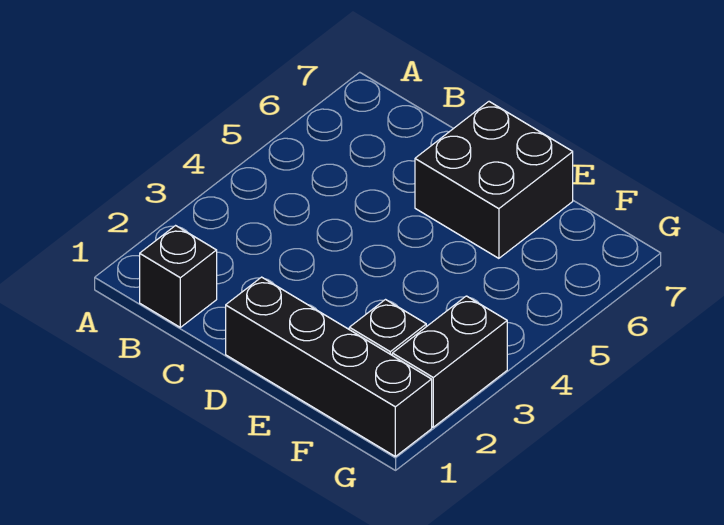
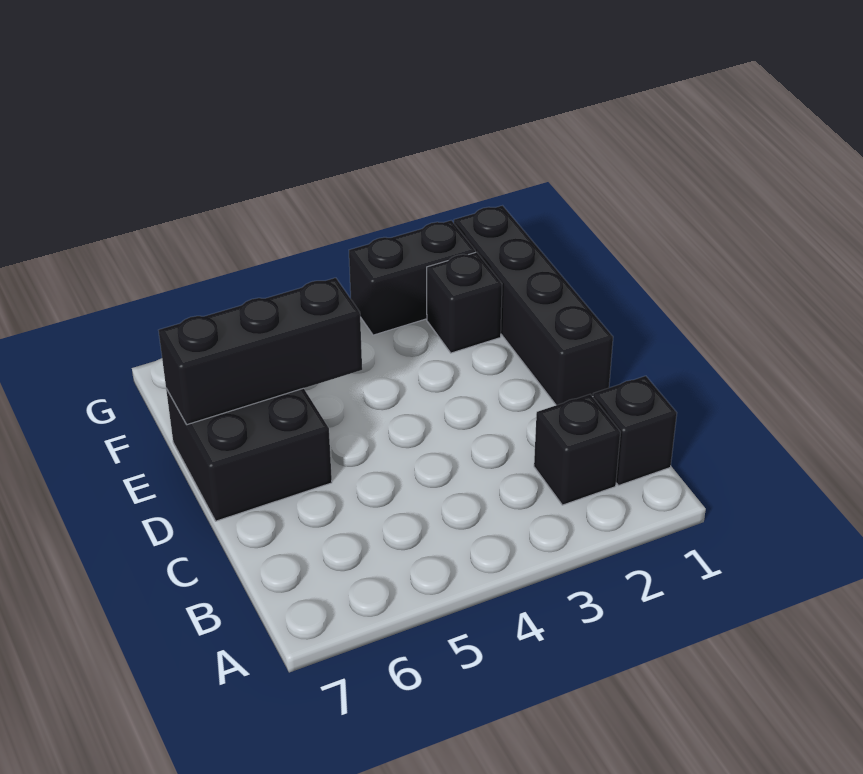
none -> black 1x1 brick [534,394,621,505]
none -> black 1x3 brick [159,278,362,425]

